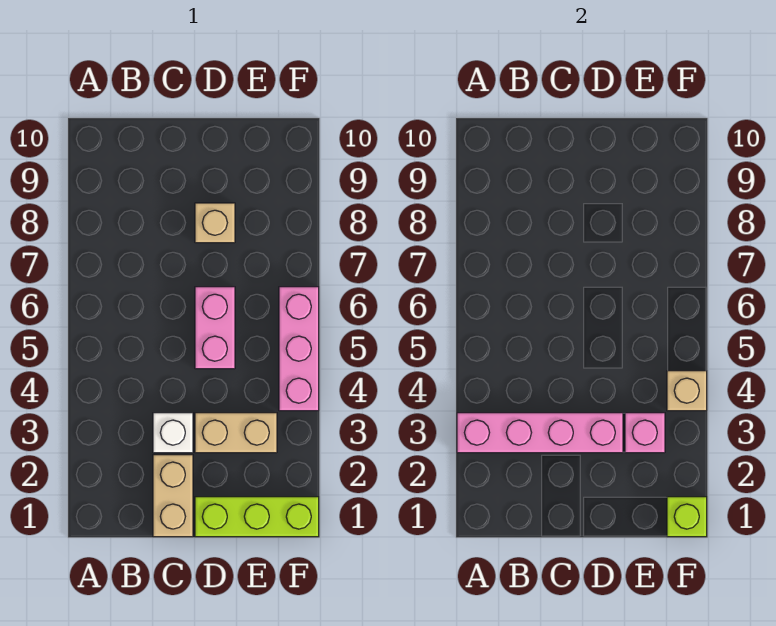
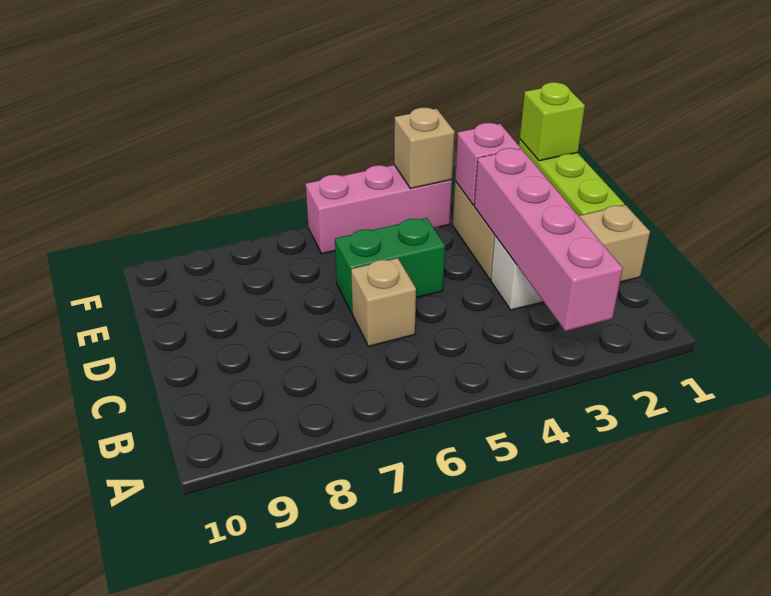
pink 1x2 brick [195,287,235,369] -> green 1x2 brick [335,218,445,313]
tan 1x1 brick [195,203,235,243] -> tan 1x1 brick moved to [351,258,416,346]

